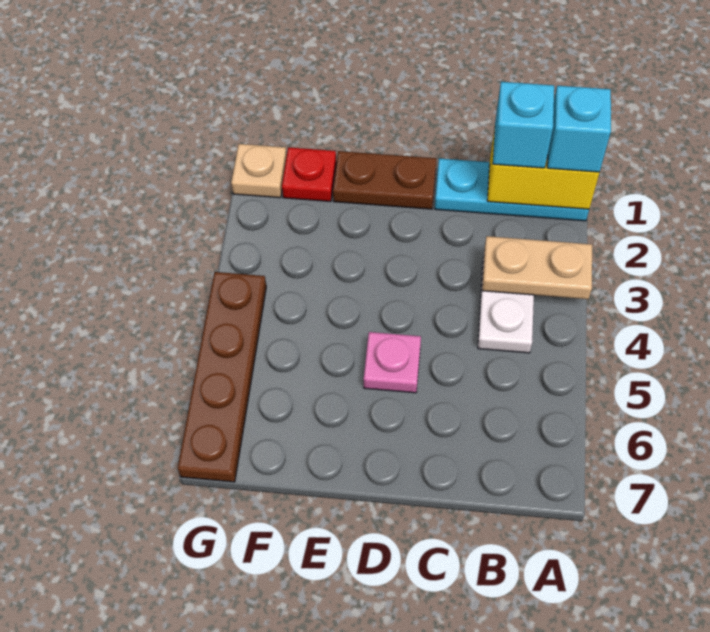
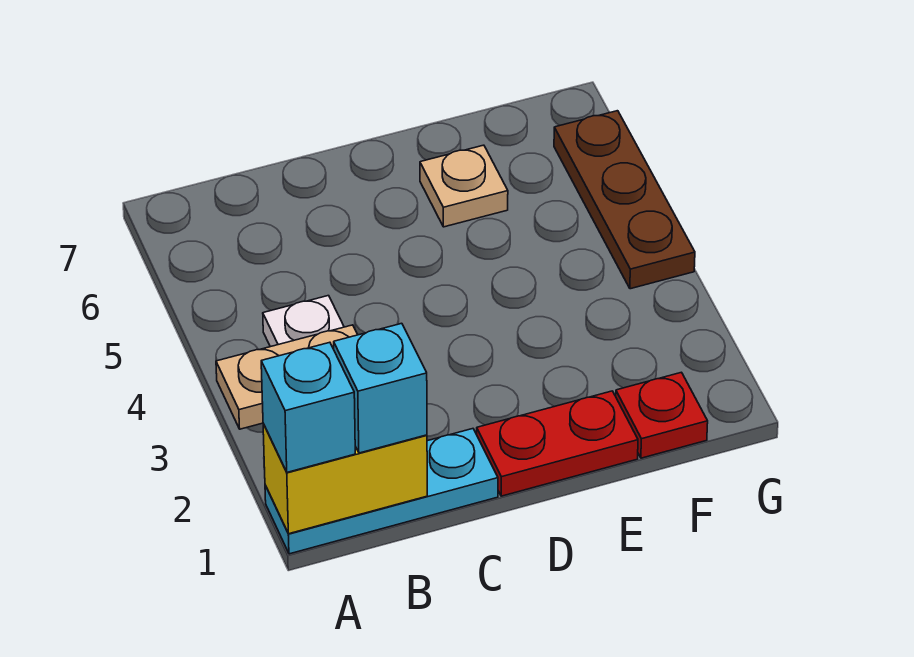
brown 1x2 plate [333,151,436,209] -> red 1x2 plate [477,391,638,496]
pink 1x1 plate [364,332,421,393] -> none
tan 1x1 plate [231,144,287,198] -> tan 1x1 plate moved to [420,145,508,227]
brown 1x4 plate [178,272,266,482] -> brown 1x3 plate [554,111,695,289]

